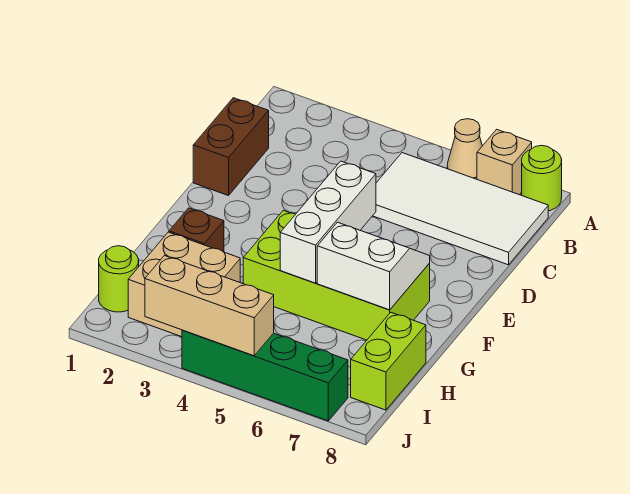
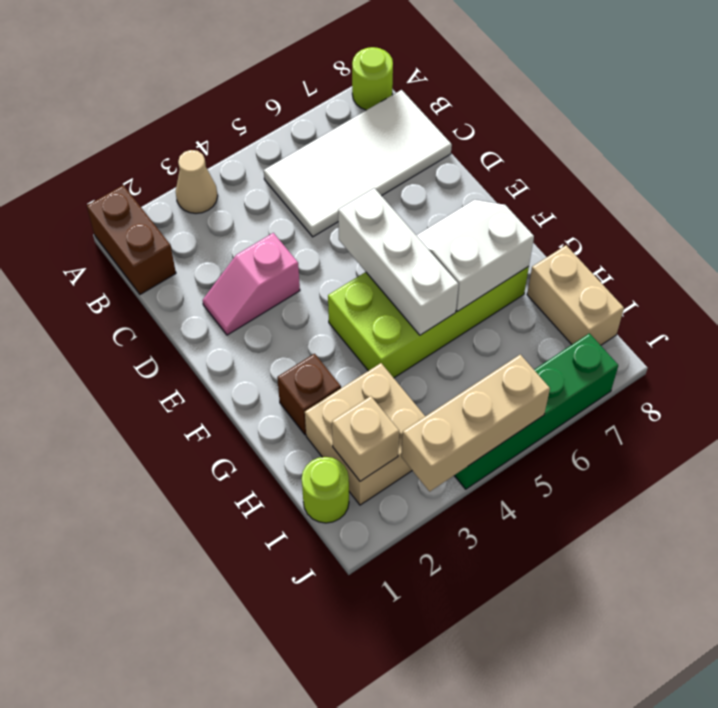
tan 1x1 cone [447,119,482,179] -> tan 1x1 cone moved to [176,150,218,213]
tan 1x1 brick [477,129,532,195] -> tan 1x1 brick moved to [332,396,399,481]
brown 1x2 brick [193,98,269,196] -> brown 1x2 brick moved to [87,185,176,294]
none -> pink 1x2 slope [203,233,300,335]
lime 1x2 brick [351,312,426,410] -> tan 1x2 brick [527,245,624,345]

